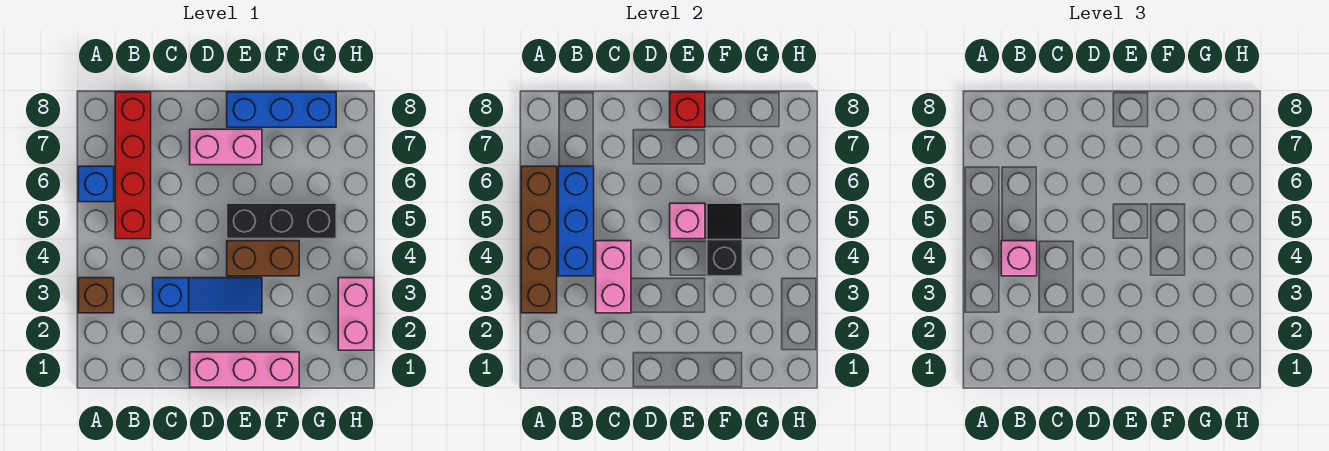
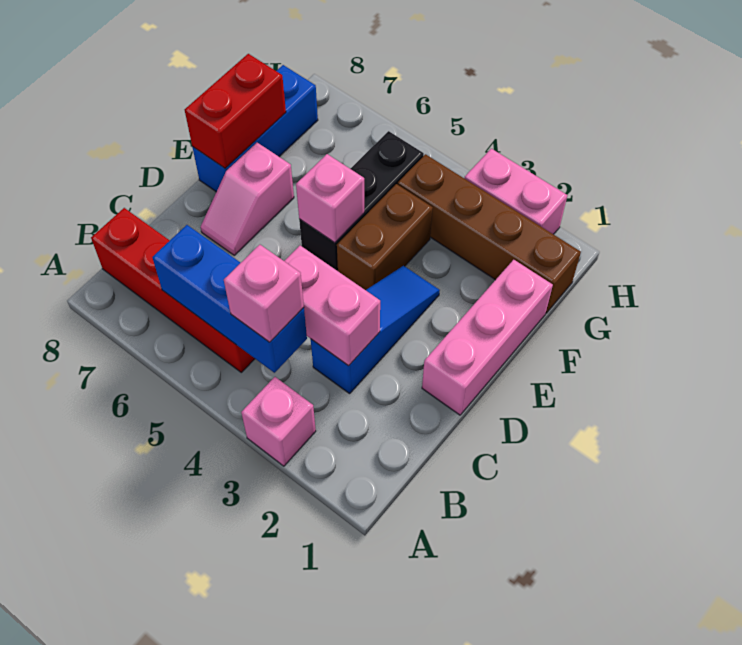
brown 1x1 brick [78,278,114,313] -> pink 1x1 brick [241,377,316,466]
brown 1x4 brick [521,166,557,313] -> brown 1x4 brick moved to [398,154,581,313]
blue 1x1 brick [78,166,114,202] -> none
pink 1x2 brick [190,129,262,165] -> pink 1x2 slope [201,143,294,255]
red 1x1 brick [670,92,705,127] -> red 1x2 brick [185,54,286,168]
black 1x2 slope [707,203,742,276] -> none

